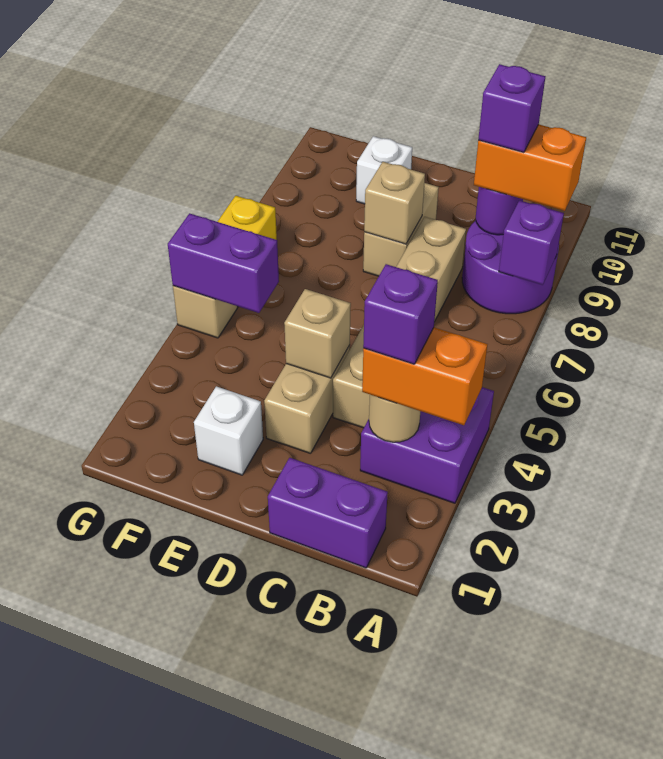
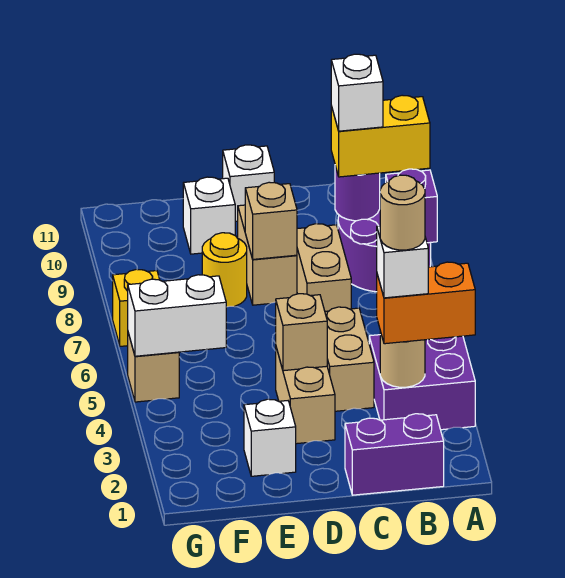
orange 1x2 brick [474,124,586,211] -> yellow 1x2 brick [331,95,430,177]
purple 1x1 brick [363,264,438,364] -> white 1x1 brick [377,226,428,298]
none -> tan 1x1 round brick [380,175,425,250]
purple 1x1 brick [478,64,545,153] -> white 1x1 brick [331,54,383,131]
none -> white 1x1 brick [223,145,274,221]
none -> yellow 1x1 round brick [202,233,247,307]
purple 1x2 brick [168,213,279,313] -> white 1x2 brick [128,275,226,356]

